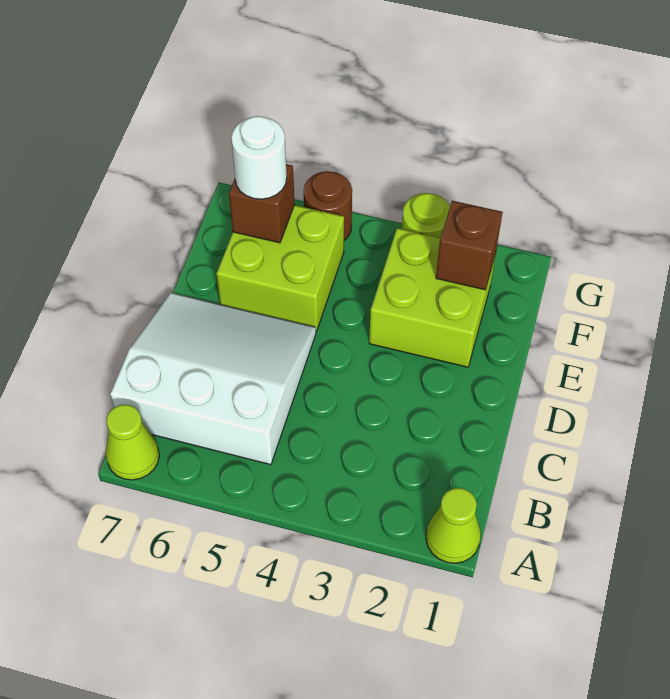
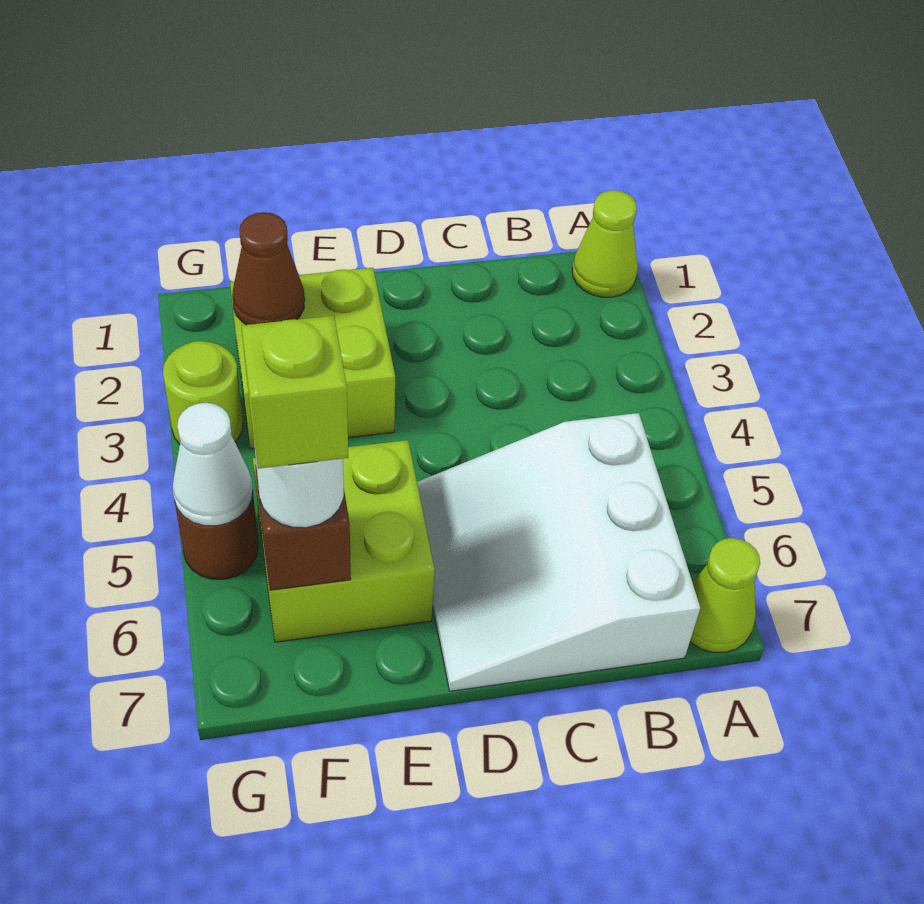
brown 1x1 brick [436,201,503,290] -> brown 1x1 cone [232,212,305,325]
none -> lime 1x1 brick [242,316,348,469]
none -> white 1x1 cone [172,403,253,526]

